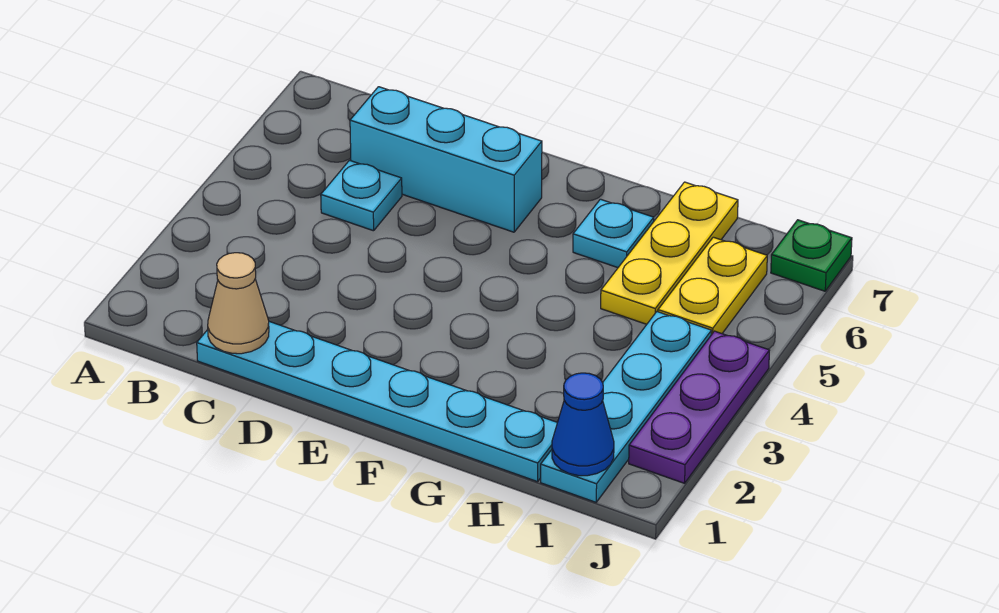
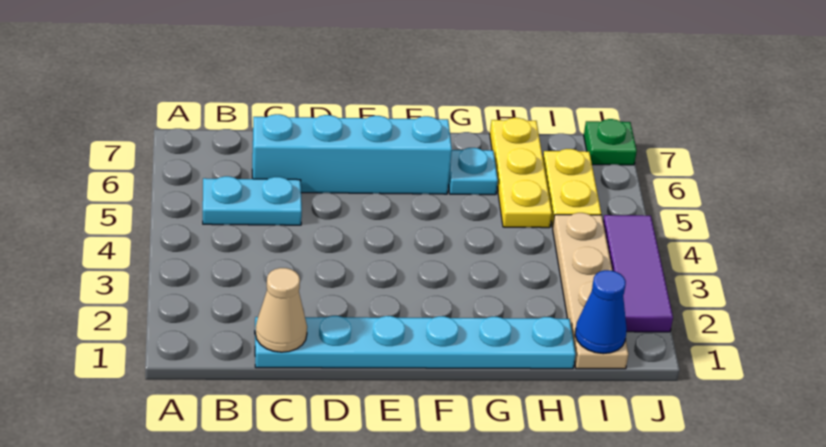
cyan 1x1 plate [321,160,402,231] -> cyan 1x2 plate [203,176,302,225]
cyan 1x3 brick [350,87,542,232] -> cyan 1x4 brick [252,114,452,194]
cyan 1x4 plate [541,312,712,502] -> tan 1x4 plate [553,213,628,369]
purple 1x3 plate [629,331,770,483] -> purple 1x3 tile [603,215,673,332]

